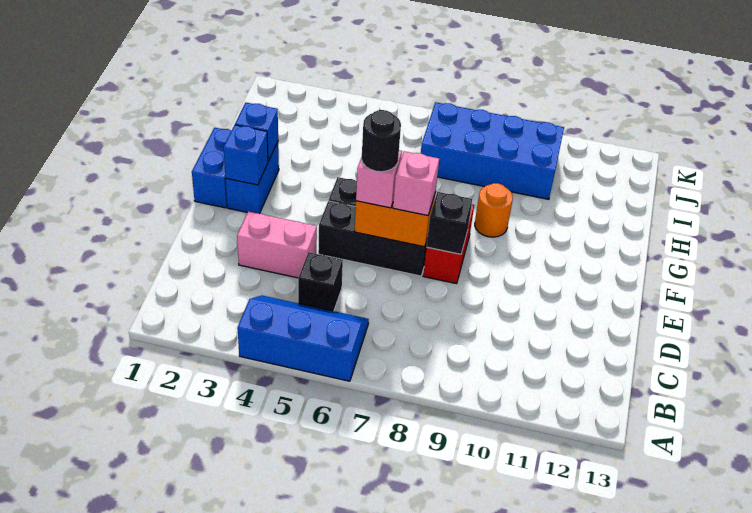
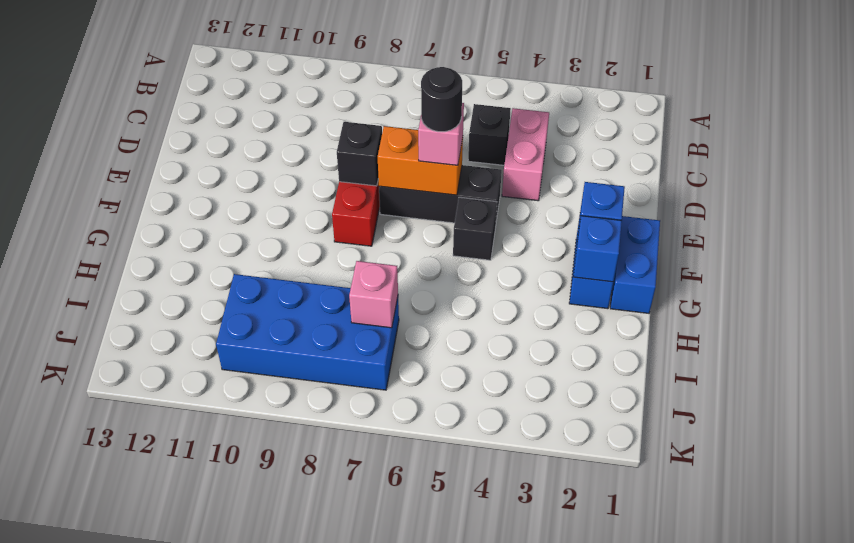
blue 2x3 slope [237,296,369,381] -> none
pink 1x2 brick [237,211,317,278] -> pink 1x2 brick turned to [502,108,549,201]
pink 1x1 brick [393,151,439,216] -> pink 1x1 brick moved to [349,261,398,328]
orange 1x1 round brick [475,183,513,237] -> none

